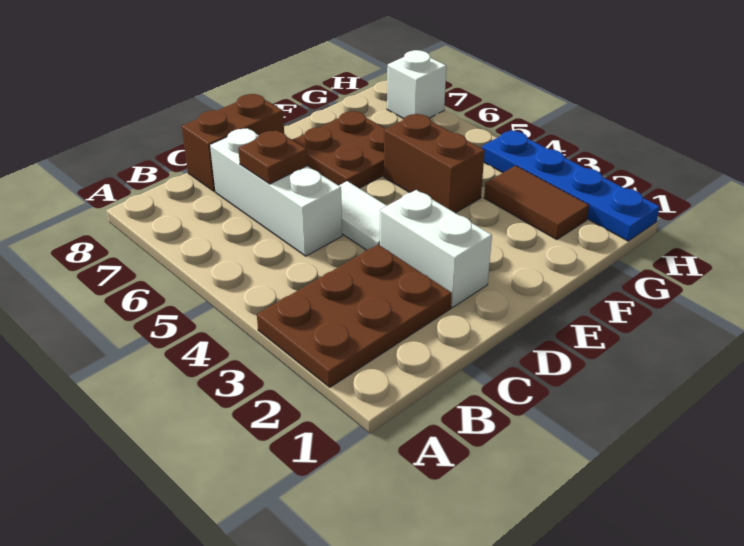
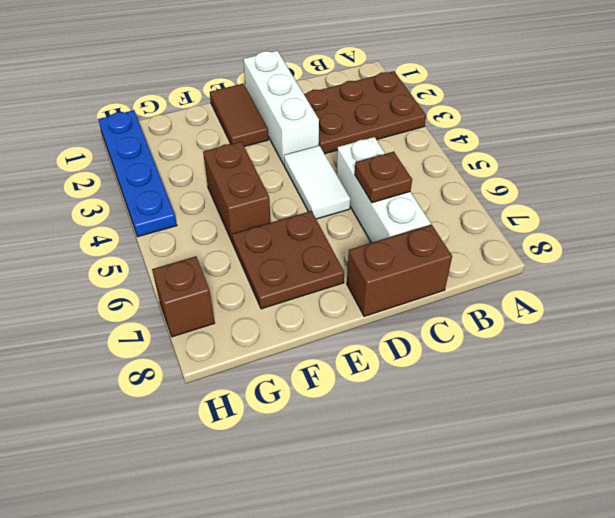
white 1x2 brick [380,190,492,307] -> white 1x3 brick [243,51,319,165]
brown 1x2 tile [484,166,589,240] -> brown 1x2 tile moved to [210,84,268,147]
white 1x1 brick [387,50,446,119] -> brown 1x1 brick [152,256,215,337]

